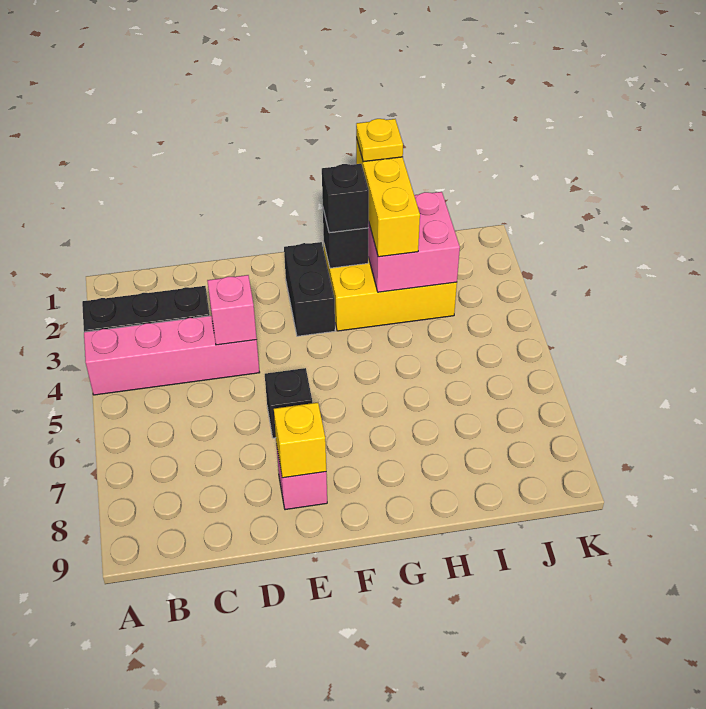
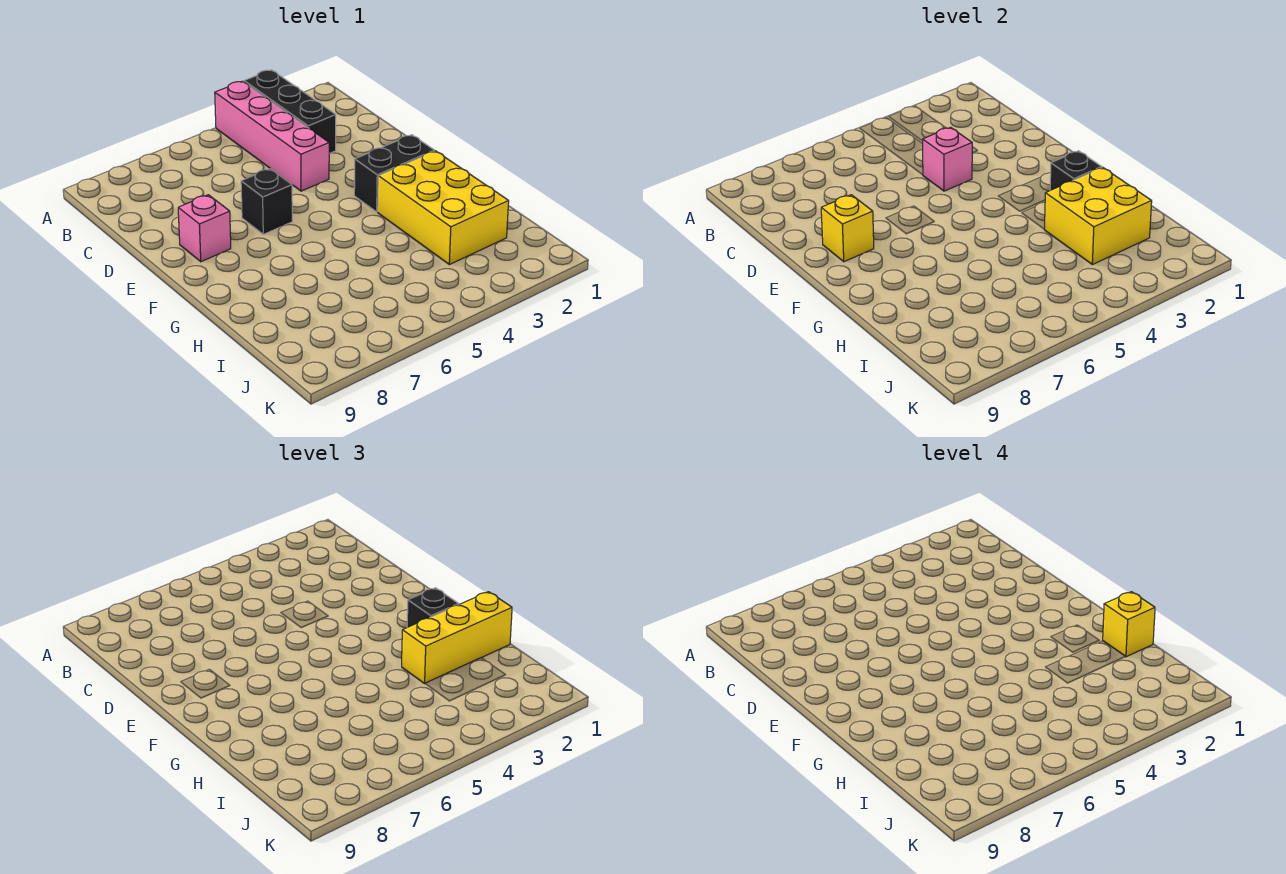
yellow 1x1 plate [356,119,403,162] -> yellow 1x1 brick [1103,592,1155,657]
pink 2x2 brick [368,192,460,292] -> yellow 2x2 brick [1044,167,1152,265]

